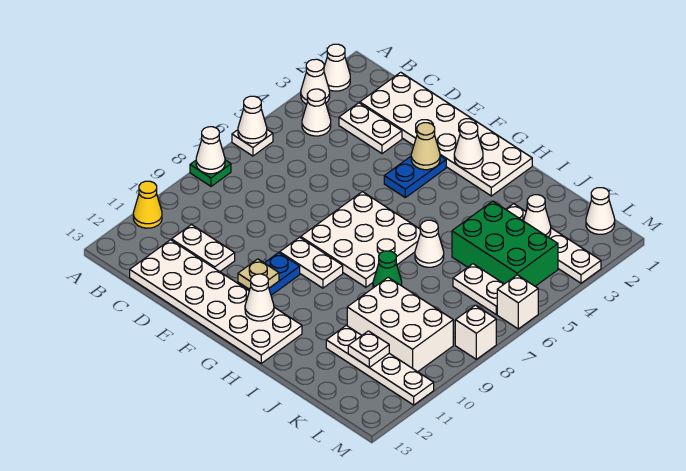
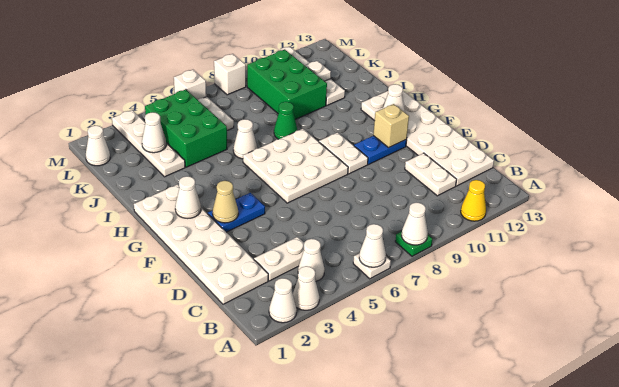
white 1x2 plate [339,103,402,154] -> white 1x2 plate turned to [254,237,304,281]
tan 1x1 plate [238,259,279,290] -> tan 1x1 brick [373,104,409,148]
white 2x3 brick [347,277,453,372] -> green 2x3 brick [247,49,327,119]

